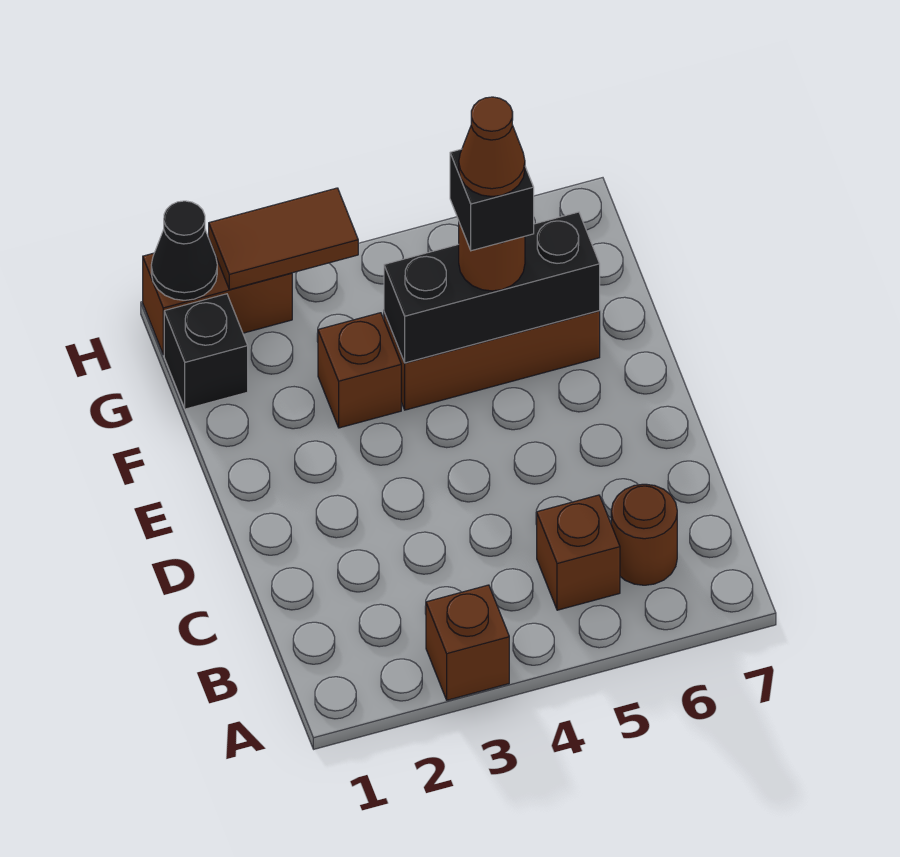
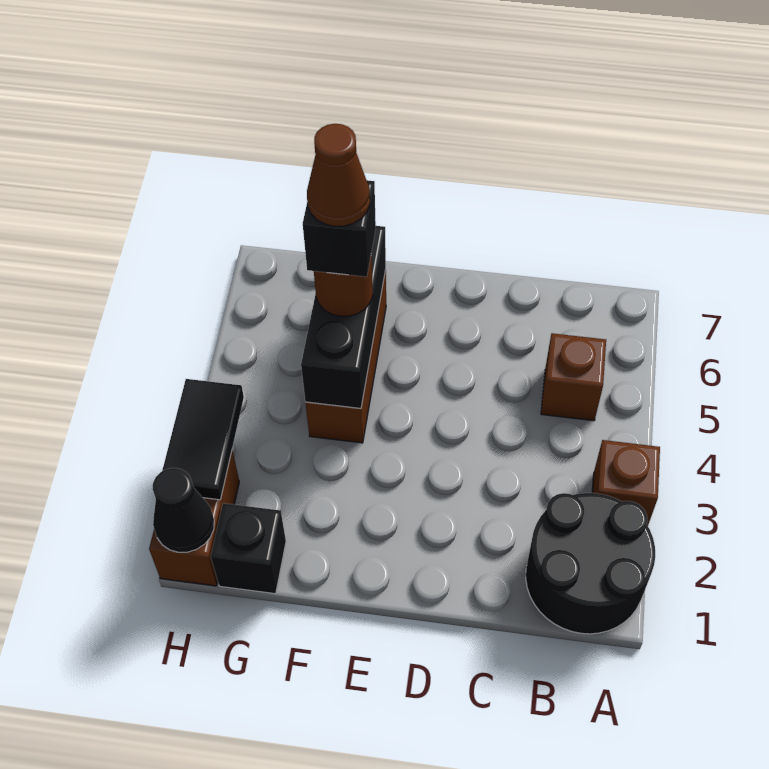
none -> black 2x2 round brick [526,493,655,634]
brown 1x1 round brick [611,484,677,585] -> none
brown 1x1 brick [318,313,401,428] -> none
brown 1x2 tile [209,188,358,290] -> black 1x2 tile [162,379,244,500]

